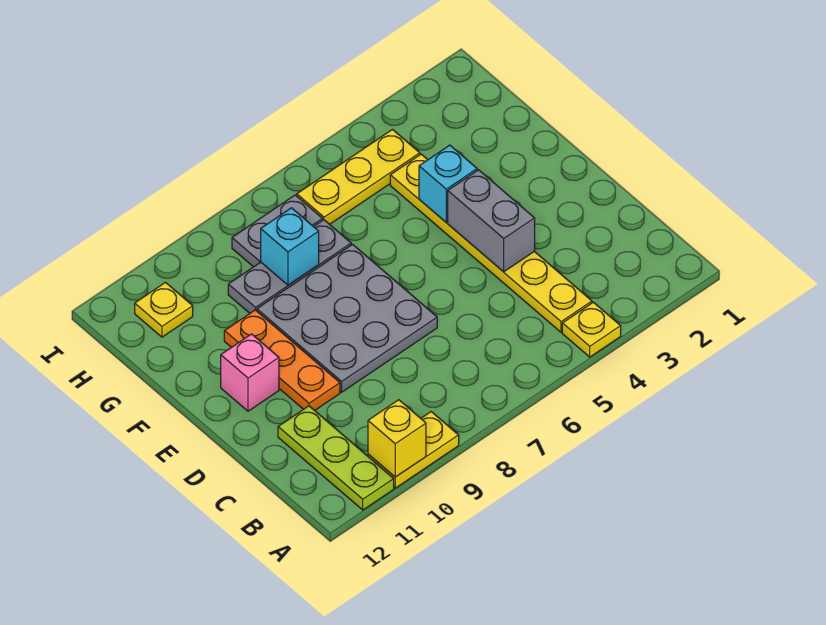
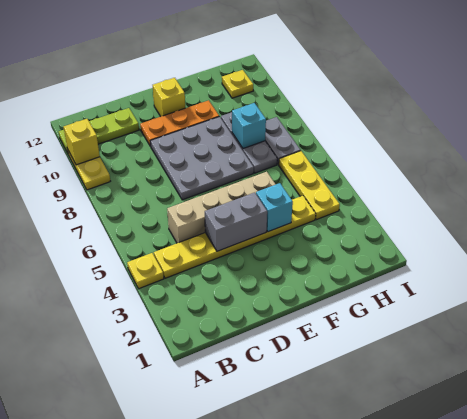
none -> tan 1x4 brick [167,172,276,243]
pink 1x1 brick [221,334,279,411] -> yellow 1x1 brick [153,78,185,117]

